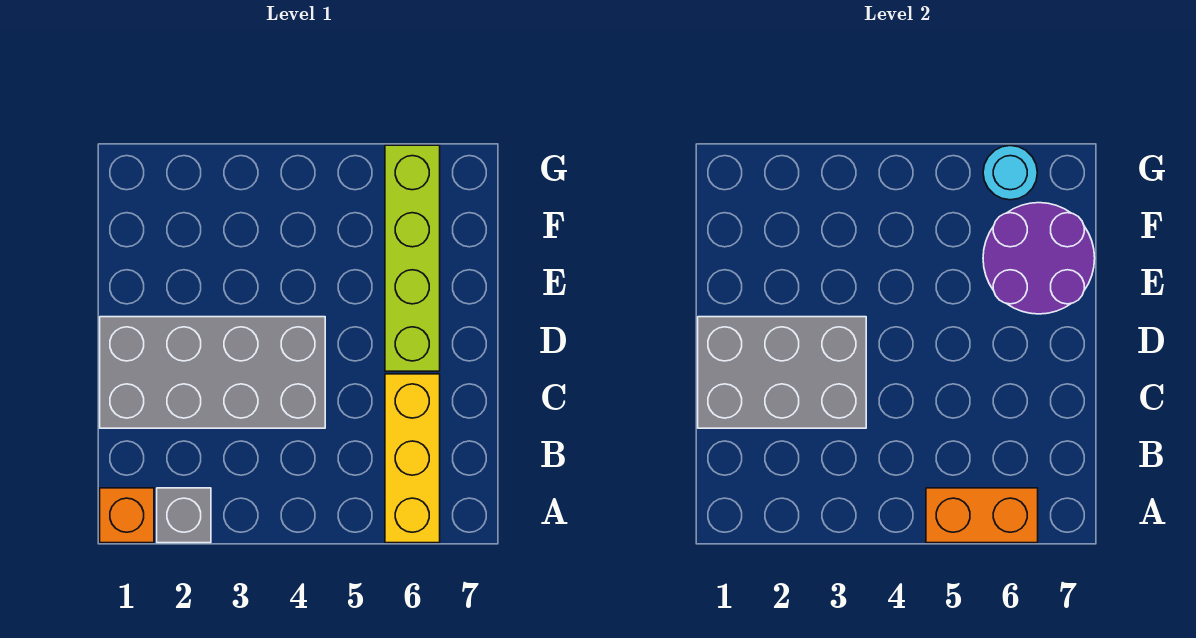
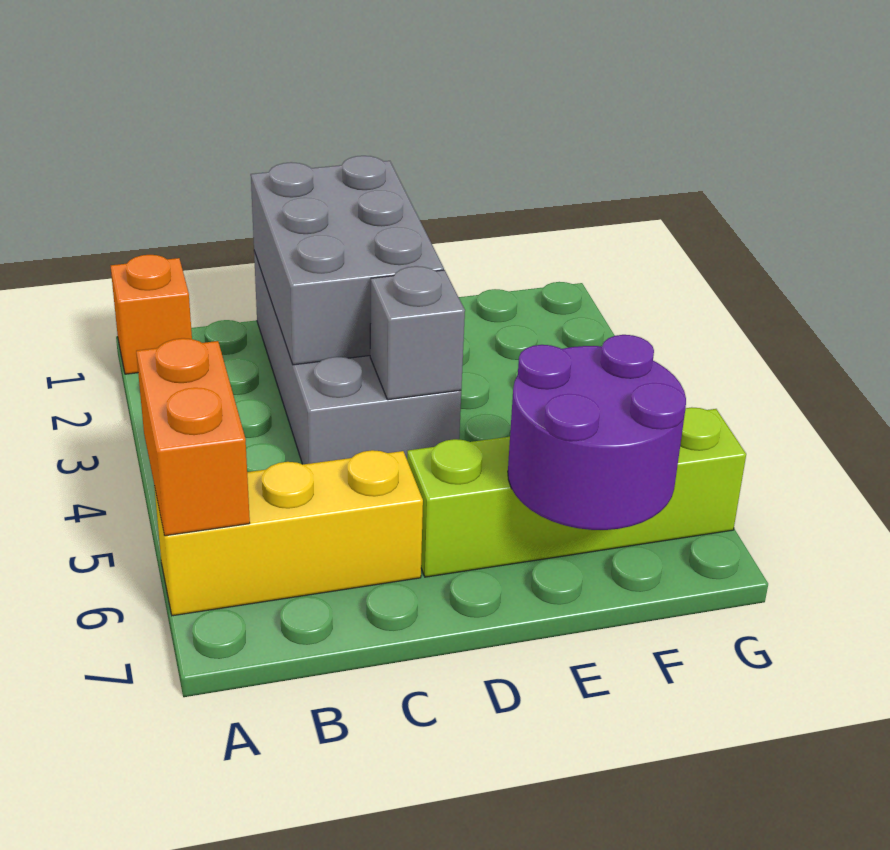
grey 1x1 brick [157,488,211,543] -> grey 1x1 brick moved to [370,266,465,400]
cyan 1x1 round brick [983,146,1037,200] -> none

